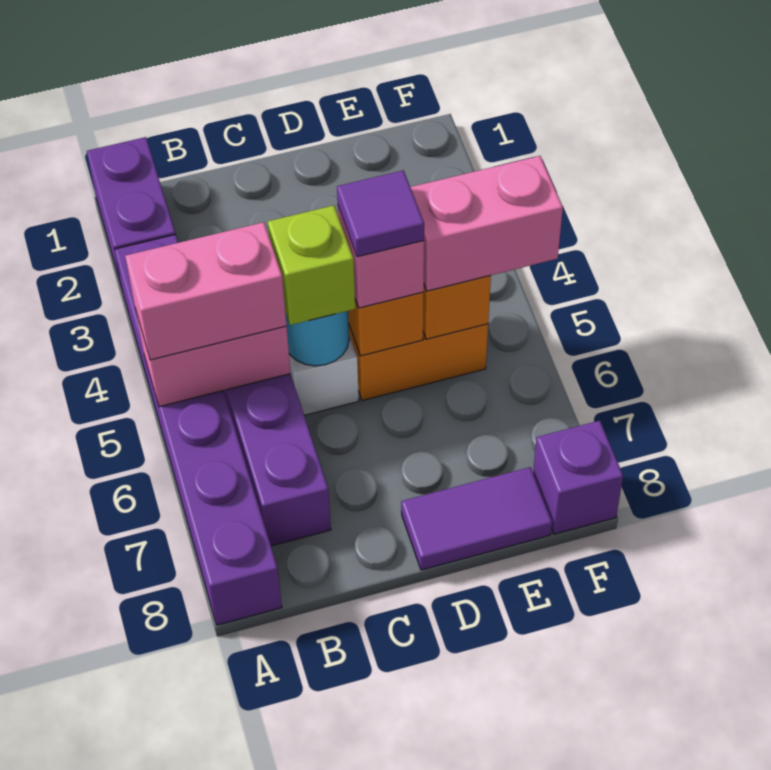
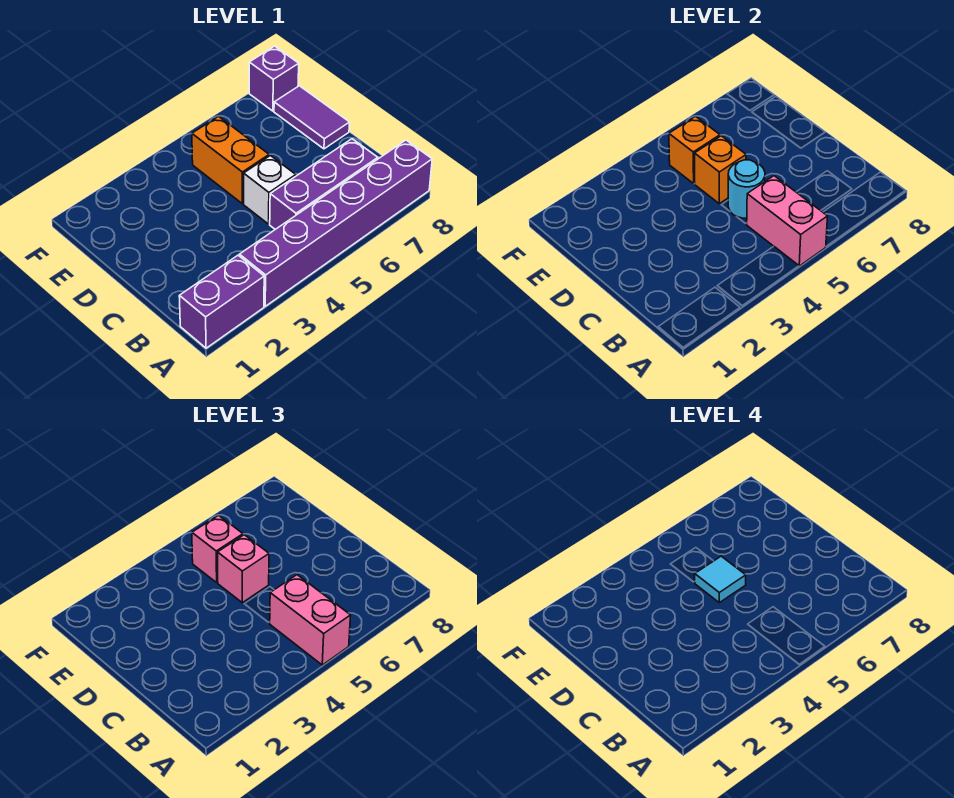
lime 1x1 brick [268,205,355,325] -> none
purple 1x1 tile [337,170,424,257] -> cyan 1x1 tile [694,556,746,603]
pink 1x2 brick [410,156,563,291] -> pink 1x1 brick [192,515,243,582]

